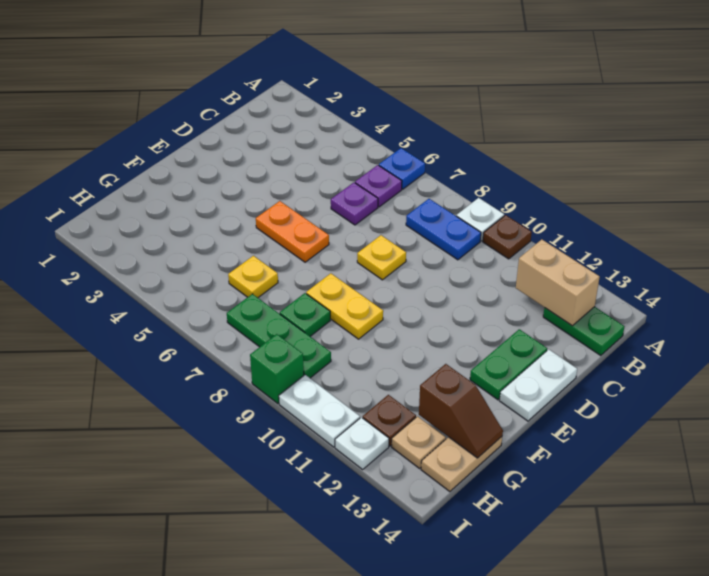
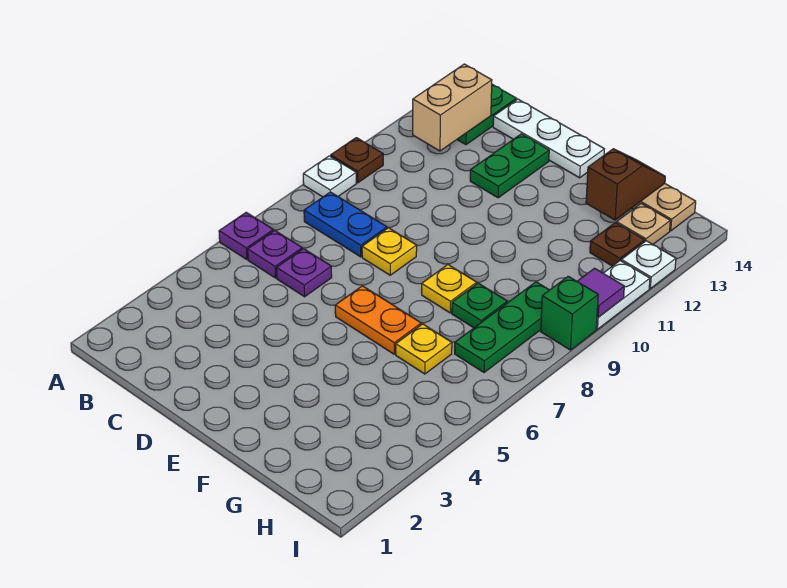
blue 1x1 plate [379,148,425,189] -> purple 1x1 plate [219,212,273,259]
blue 1x2 plate [406,199,481,260] -> blue 1x2 plate turned to [304,192,387,257]
green 1x2 plate [470,329,547,400] -> green 1x2 plate turned to [470,134,549,198]
white 1x2 plate [499,349,577,421] -> white 1x3 plate [493,99,604,178]
orange 1x2 plate [256,201,329,262] -> orange 1x2 plate turned to [335,286,421,354]
yellow 1x2 plate [306,273,383,339] -> yellow 1x1 plate [422,265,477,313]
none -> purple 1x1 tile [577,268,624,317]

